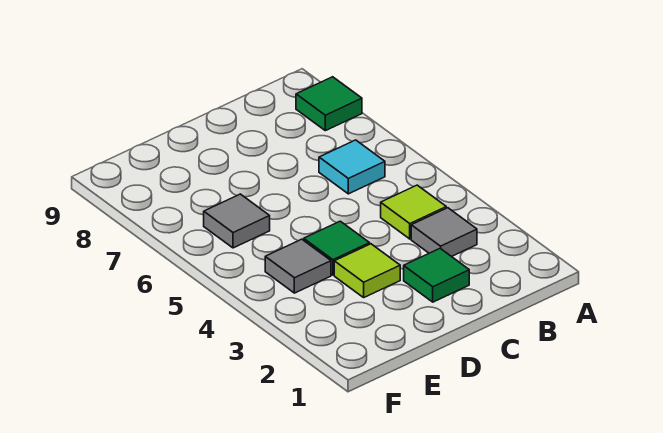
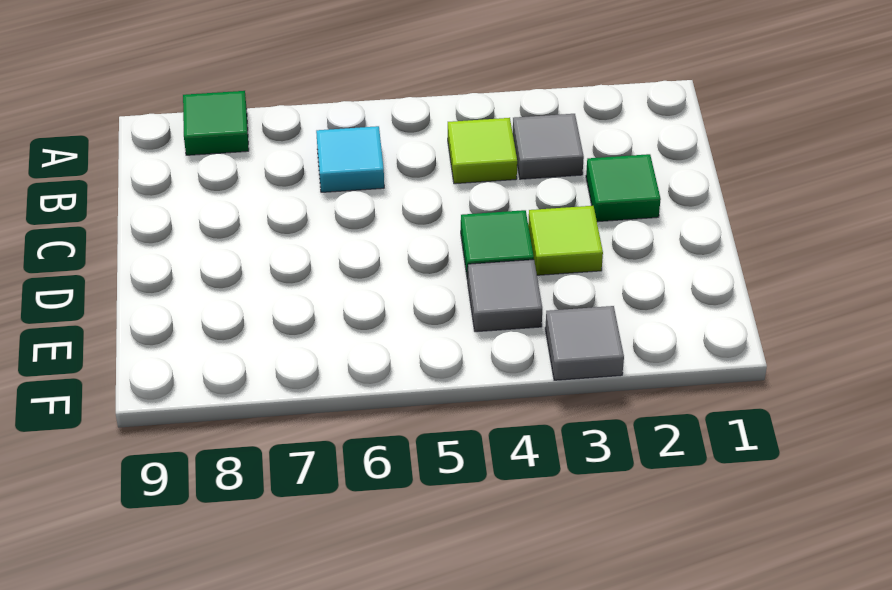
grey 1x1 tile [204,194,270,248] -> grey 1x1 tile moved to [545,306,624,380]

